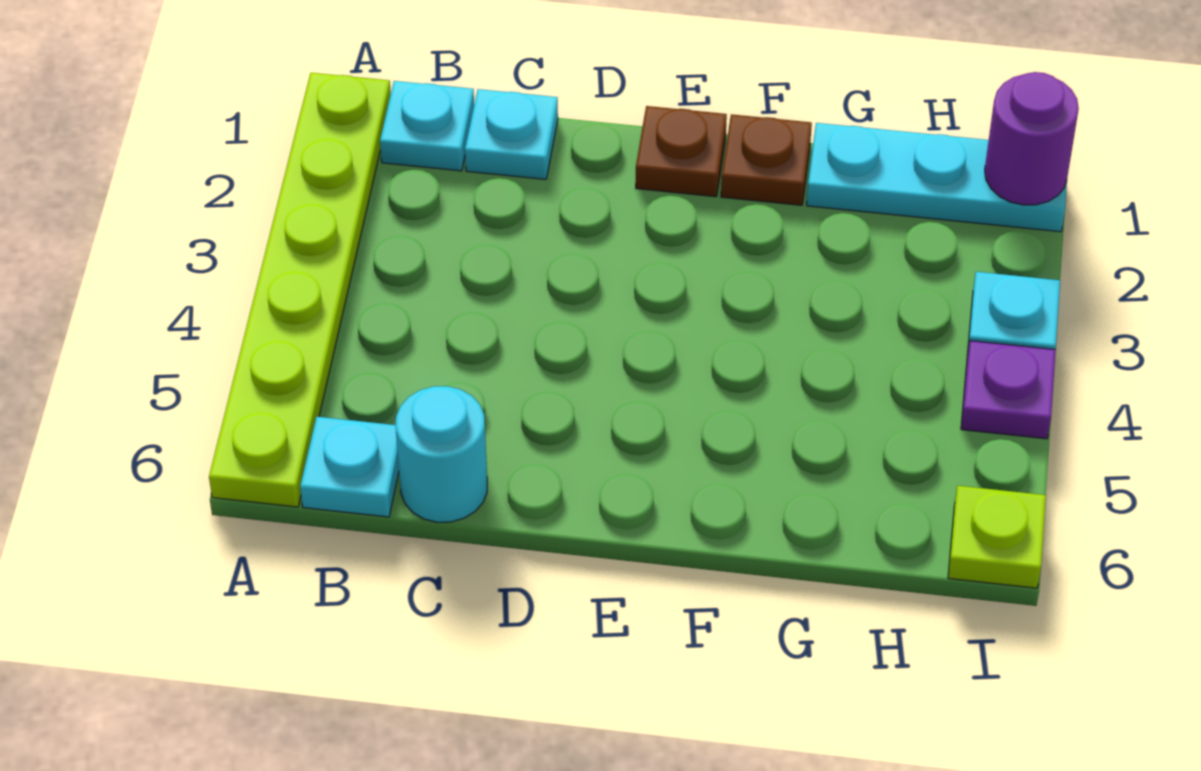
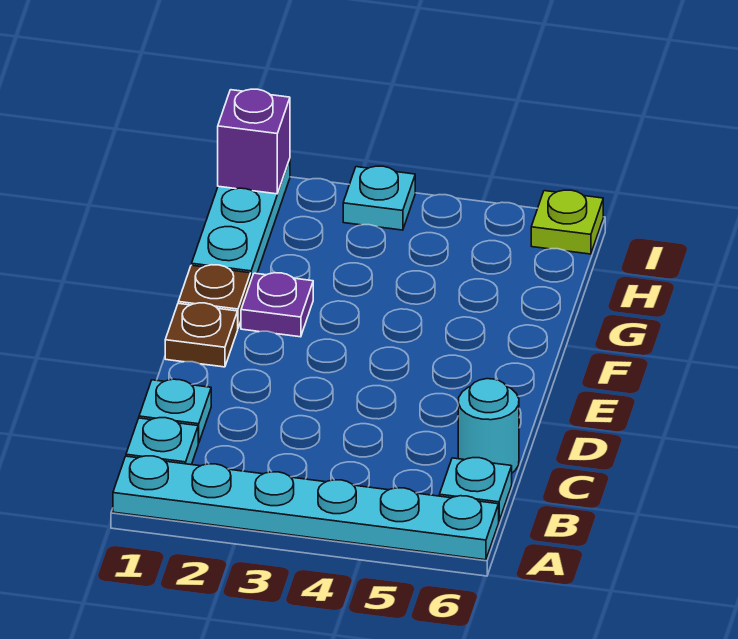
lime 1x6 plate [209,73,391,507] -> cyan 1x6 plate [113,456,499,560]
purple 1x1 round brick [985,72,1079,205] -> purple 1x1 brick [218,89,290,194]
purple 1x1 plate [961,341,1056,439] -> purple 1x1 plate moved to [241,273,313,337]

